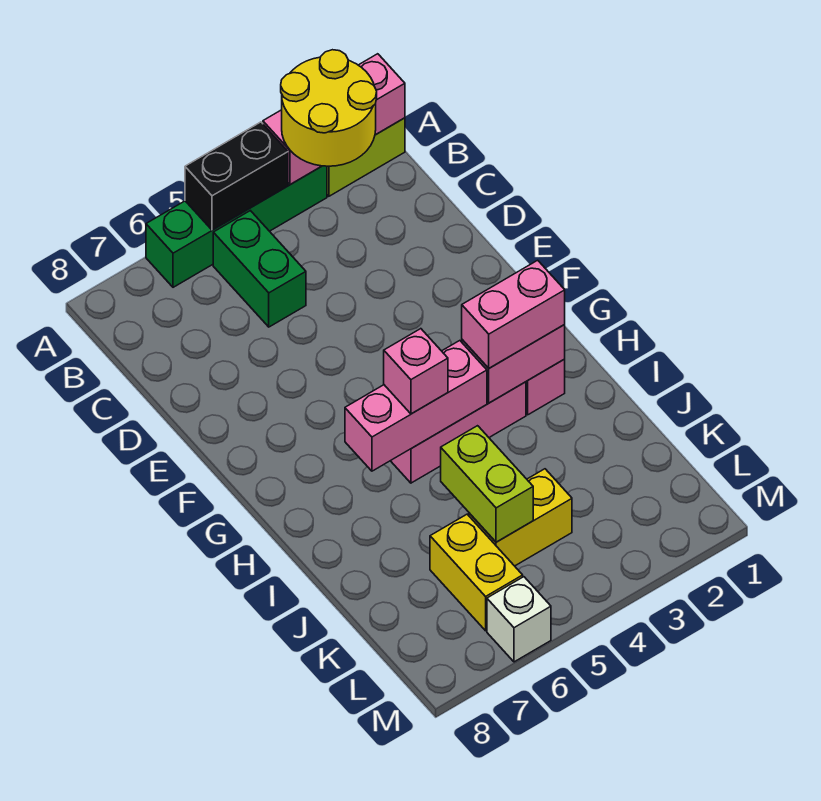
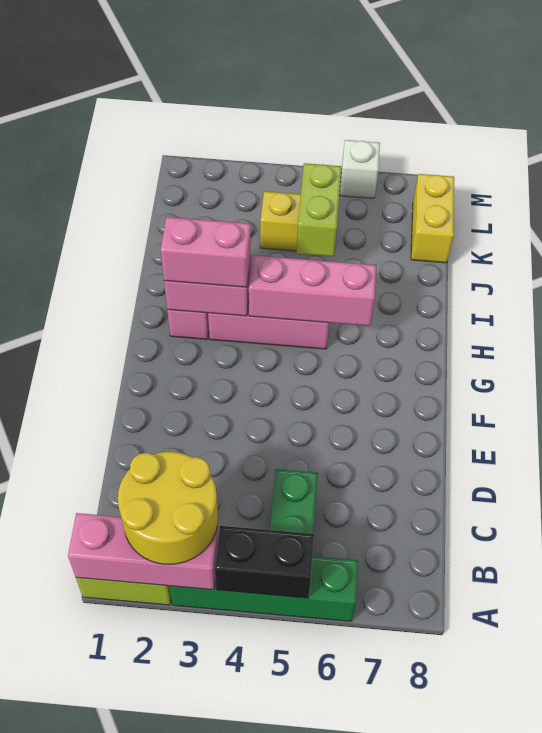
pink 1x1 brick [384,329,448,414] -> none
yellow 1x2 brick [430,514,523,631] -> yellow 1x2 brick moved to [411,174,454,263]

